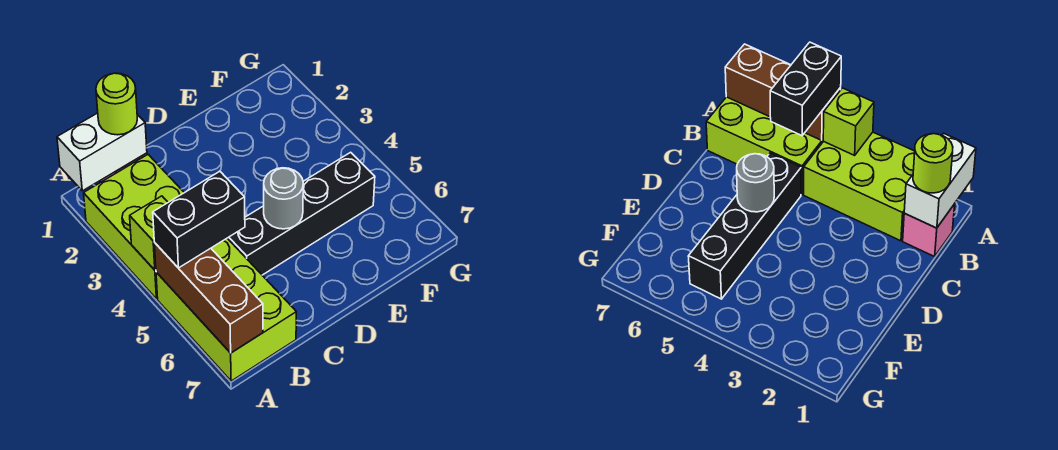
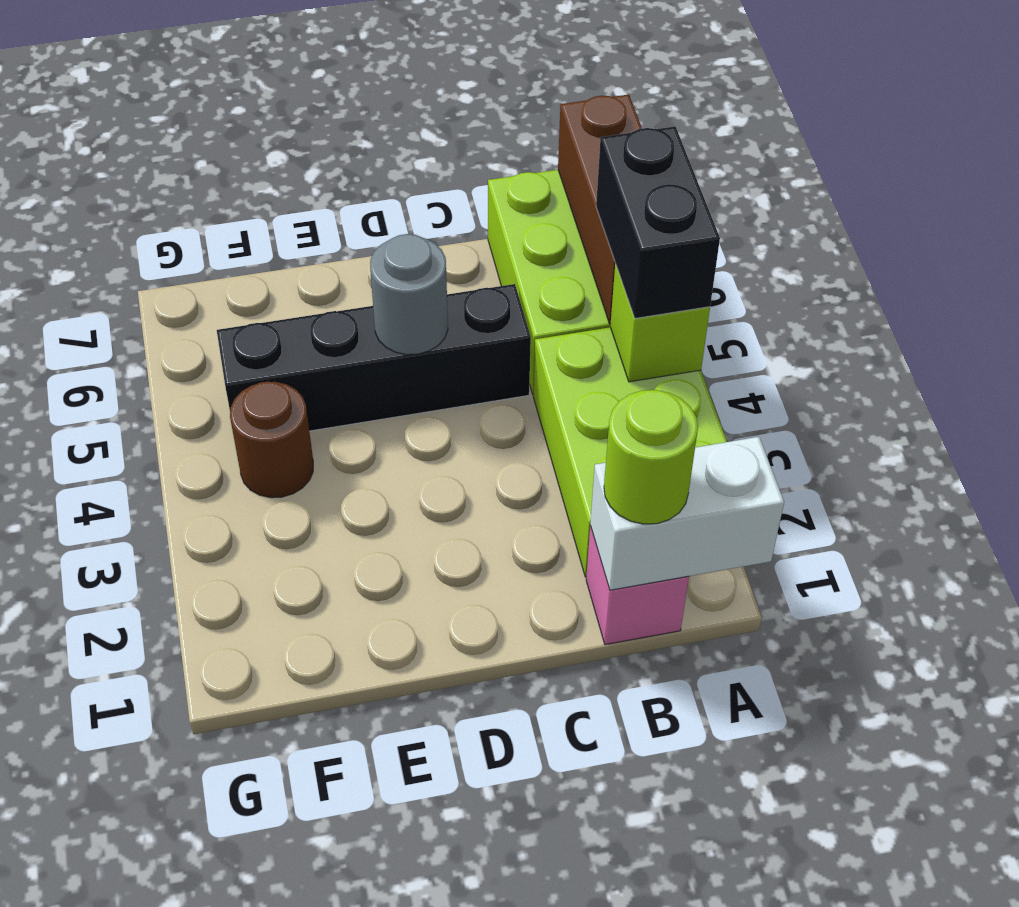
black 1x2 brick [153,171,245,268] -> black 1x2 brick turned to [596,127,720,318]
none -> brown 1x1 round brick [230,382,313,498]

